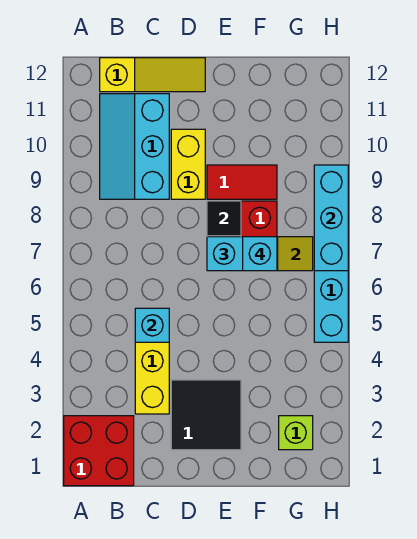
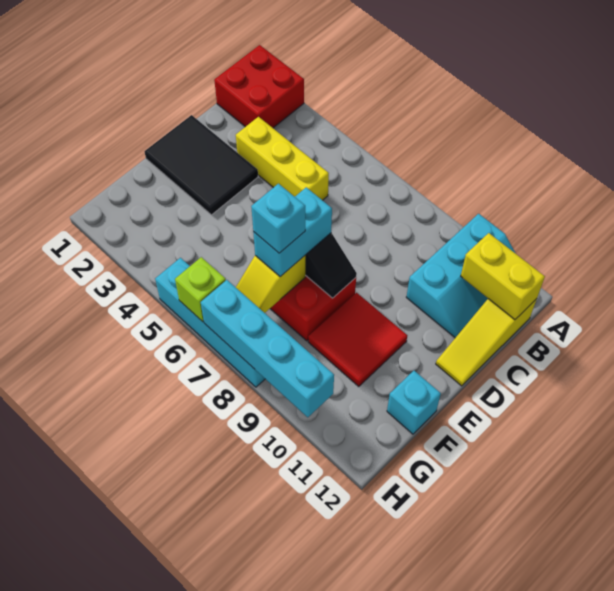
cyan 2x3 slope [100,94,169,199] -> cyan 2x3 slope turned to [406,214,515,338]
cyan 1x1 brick [135,308,169,342] -> cyan 1x1 brick moved to [387,371,441,434]
black 2x2 tile [171,380,241,450] -> black 2x3 tile [145,115,258,215]
yellow 1x2 brick [171,129,205,199] -> yellow 1x2 brick moved to [461,233,545,320]
red 1x2 tile [207,165,277,199] -> red 2x2 tile [308,293,407,387]
lime 1x1 brick [279,416,313,450] -> lime 1x1 brick moved to [175,257,226,322]
cyan 1x3 brick [314,165,348,271] -> cyan 1x4 brick [201,280,334,417]

